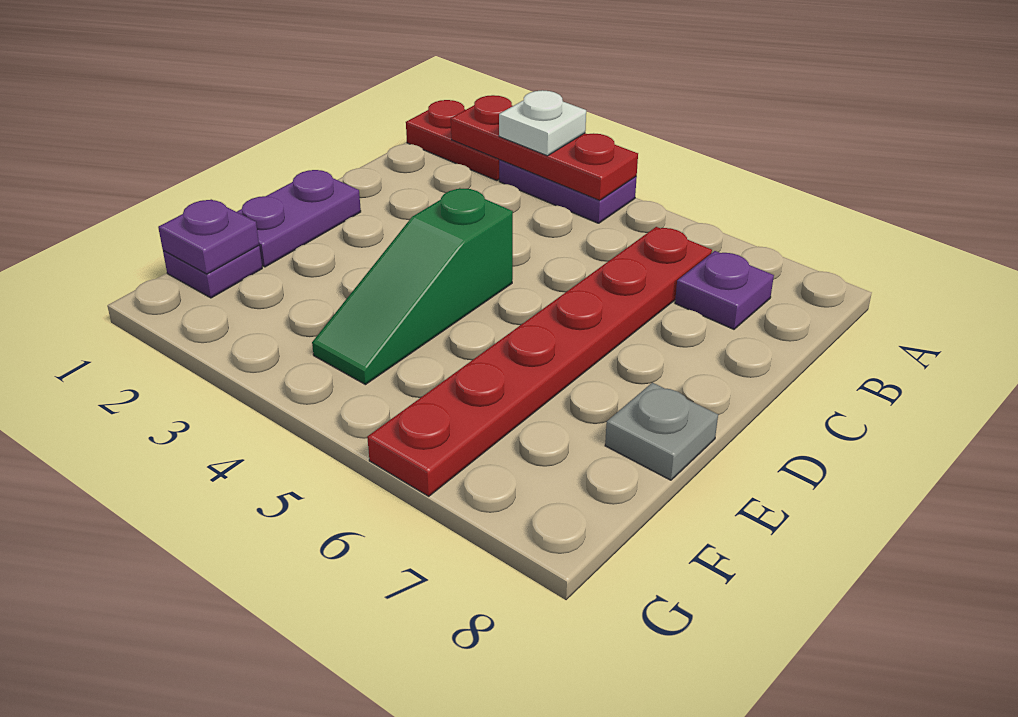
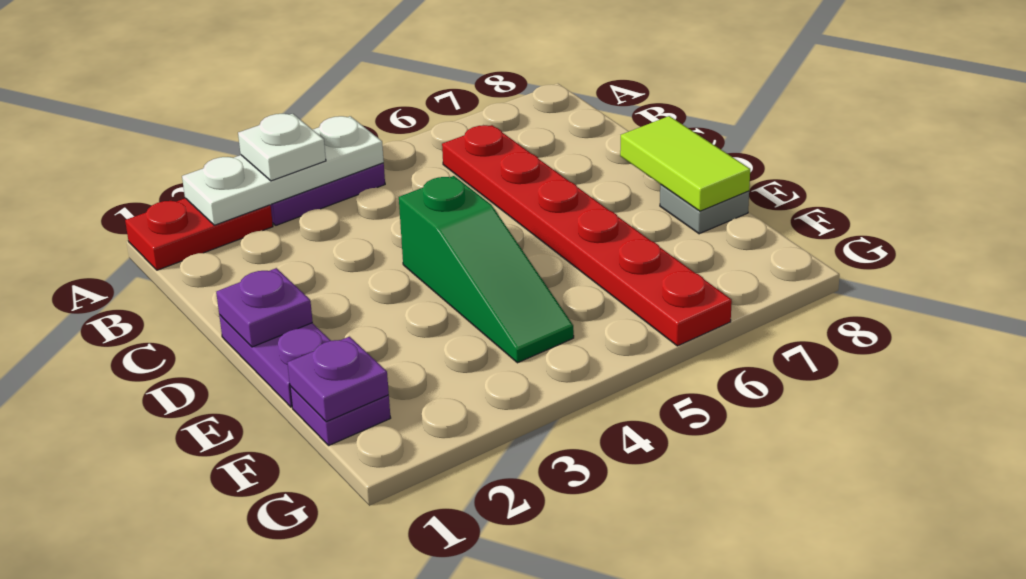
red 1x3 plate [451,95,638,201] -> white 1x3 plate [182,116,384,225]
purple 1x1 plate [675,251,774,329] -> purple 1x1 plate moved to [216,268,313,347]
none -> lime 1x2 tile [620,116,750,211]

